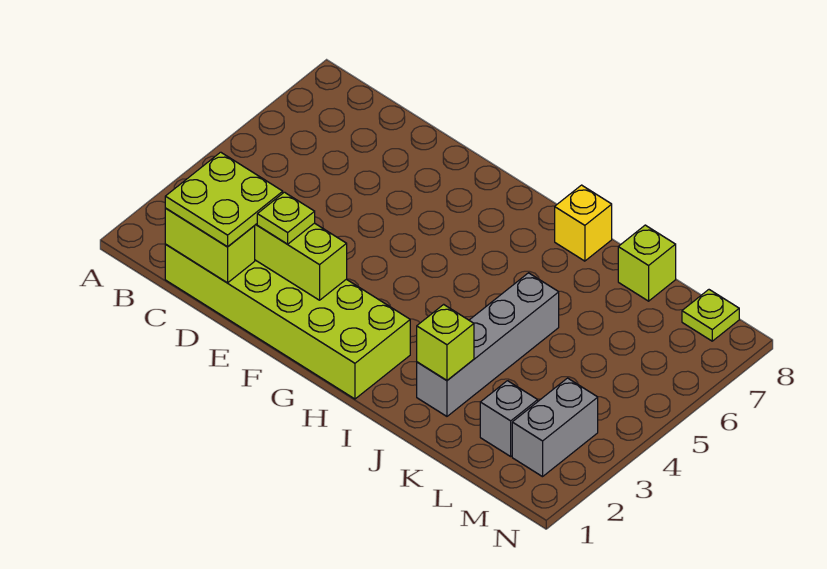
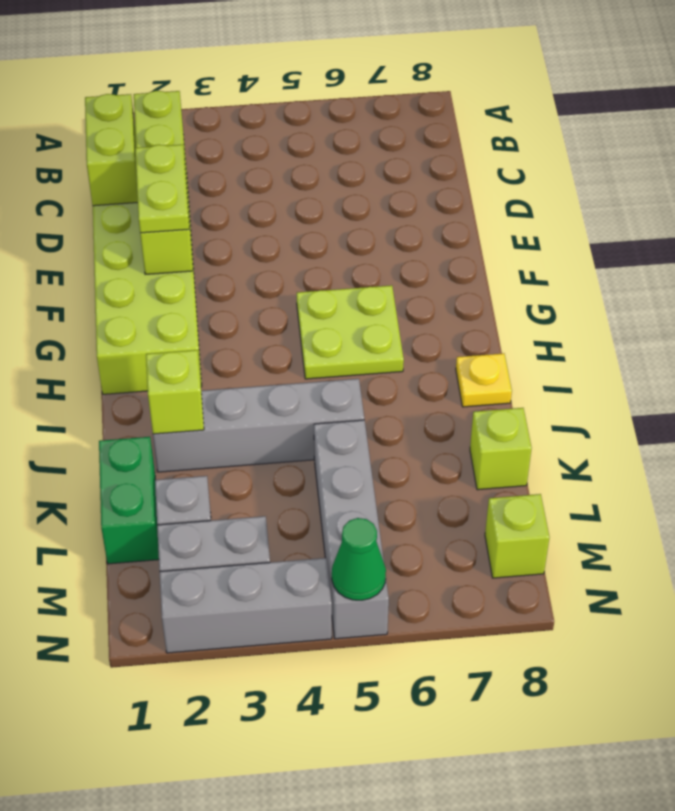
lime 2x2 plate [165,152,283,247] -> lime 2x2 plate moved to [297,285,404,379]
lime 1x1 plate [257,192,315,244] -> lime 1x2 plate [135,145,189,233]
yellow 1x1 brick [555,185,612,261] -> yellow 1x1 plate [456,353,512,407]
none -> green 1x2 brick [99,437,159,564]
none -> grey 1x4 brick [314,420,389,639]
lime 1x1 plate [682,290,739,341] -> lime 1x1 brick [485,494,549,578]
none -> grey 1x3 brick [160,558,332,653]
none -> green 1x1 cone [332,518,386,600]

